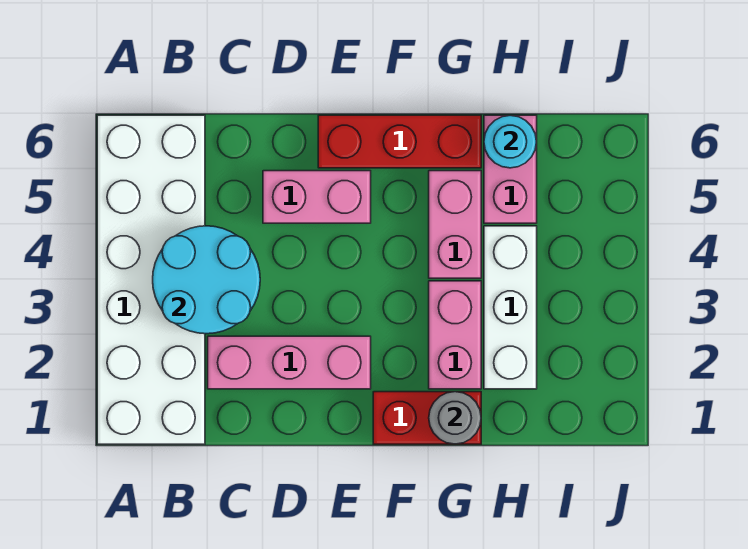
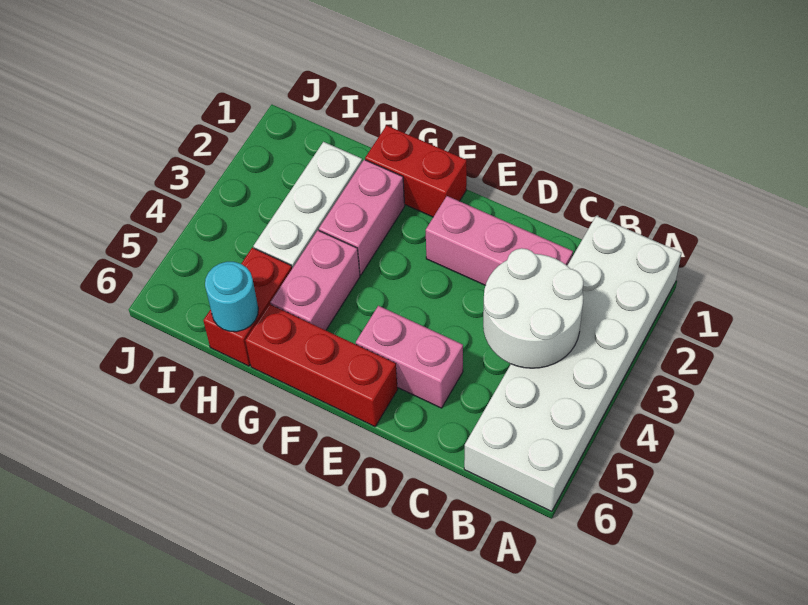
cyan 2x2 round brick [153,226,260,334] -> white 2x2 round brick [483,248,583,368]
grey 1x1 round brick [429,392,481,444] -> none
pink 1x2 brick [484,115,537,223] -> red 1x2 brick [203,248,292,366]

